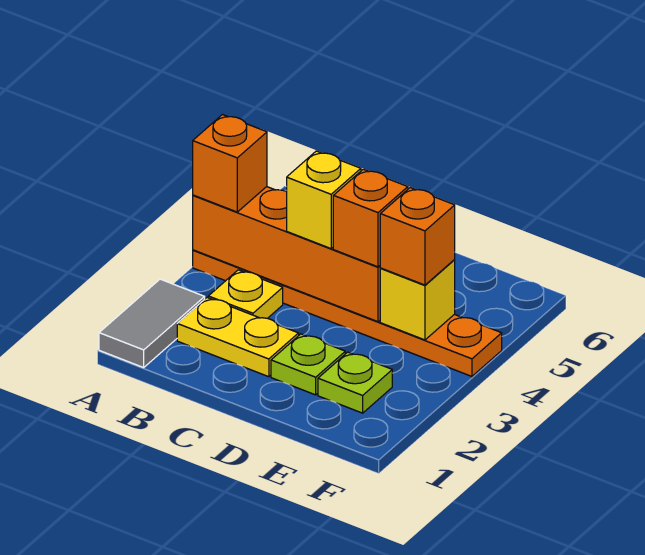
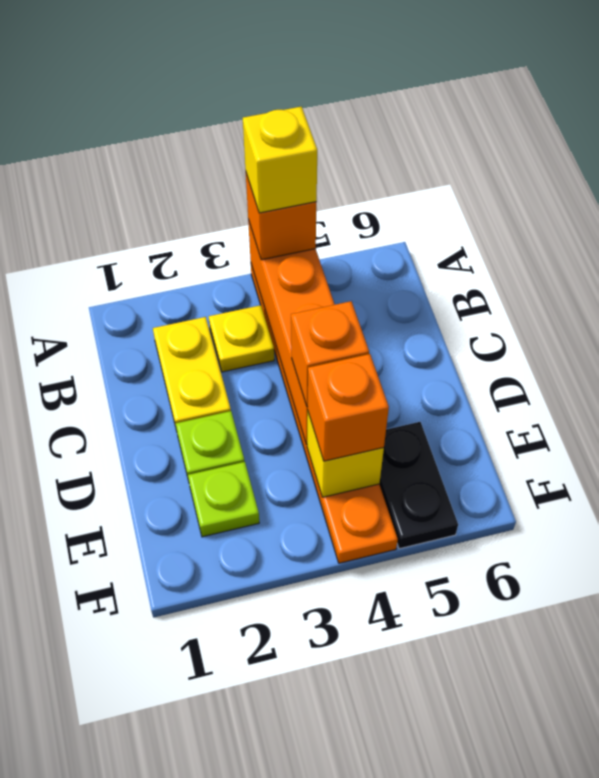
grey 1x2 tile [99,279,205,368] -> none
yellow 1x1 brick [287,151,361,248] -> yellow 1x1 brick moved to [243,107,317,213]
none -> black 1x2 plate [379,422,458,549]

